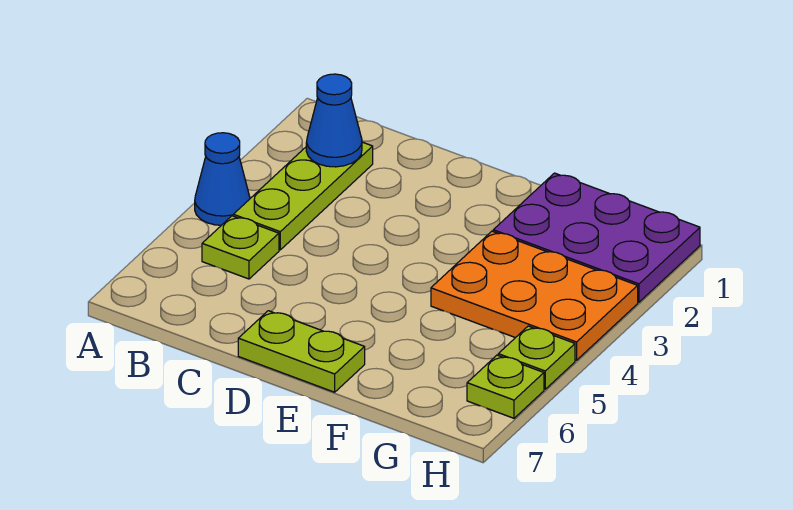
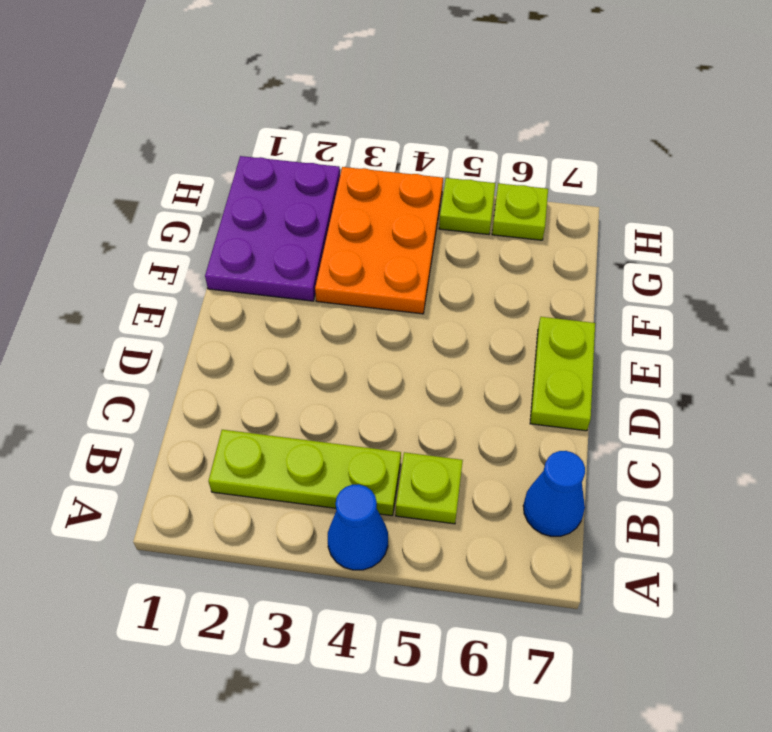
blue 1x1 cone [306,74,362,167] -> blue 1x1 cone moved to [523,451,585,536]

